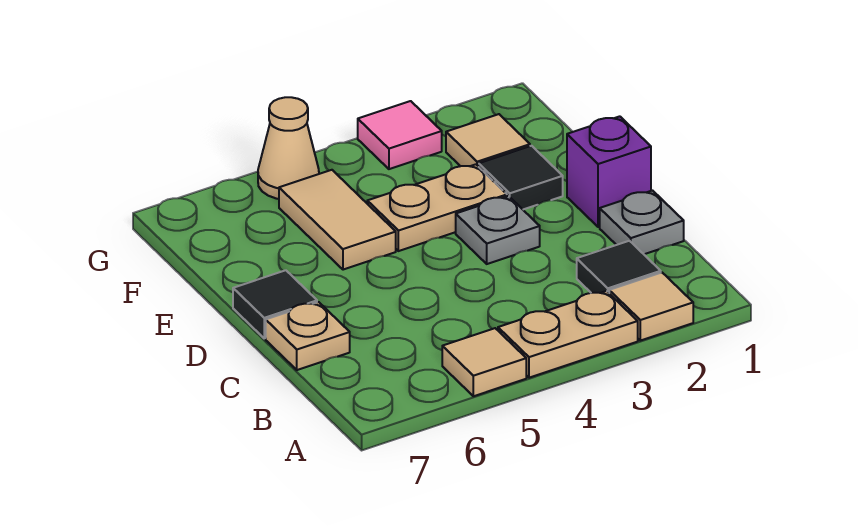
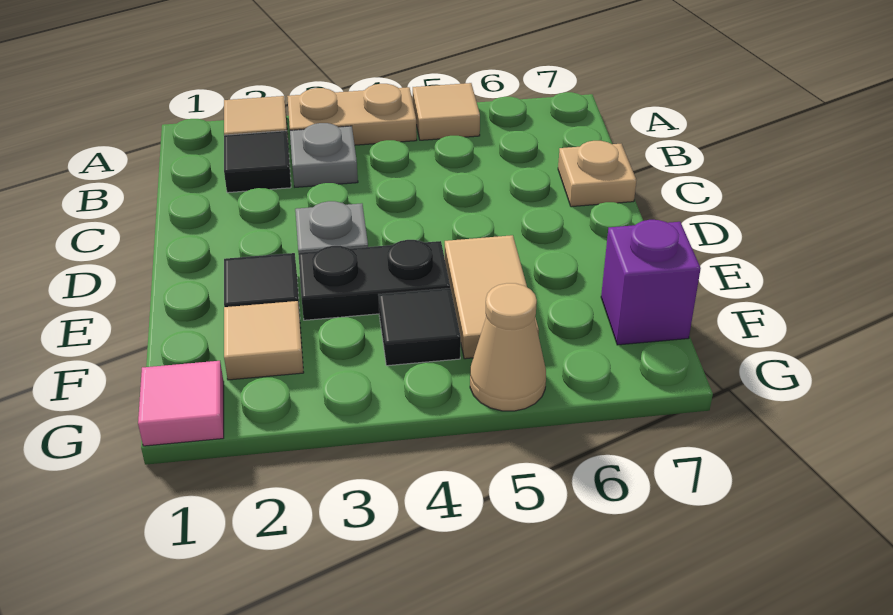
grey 1x1 plate [600,191,684,254] -> grey 1x1 plate moved to [290,123,358,187]
purple 1x1 brick [567,116,651,227] -> purple 1x1 brick moved to [601,220,701,345]
black 1x1 tile [233,270,317,338] -> black 1x1 tile moved to [378,288,461,366]
tan 1x2 plate [367,164,507,251] -> black 1x2 plate [298,240,450,320]
pink 1x1 tile [358,101,442,169] -> pink 1x1 tile moved to [138,361,224,446]

